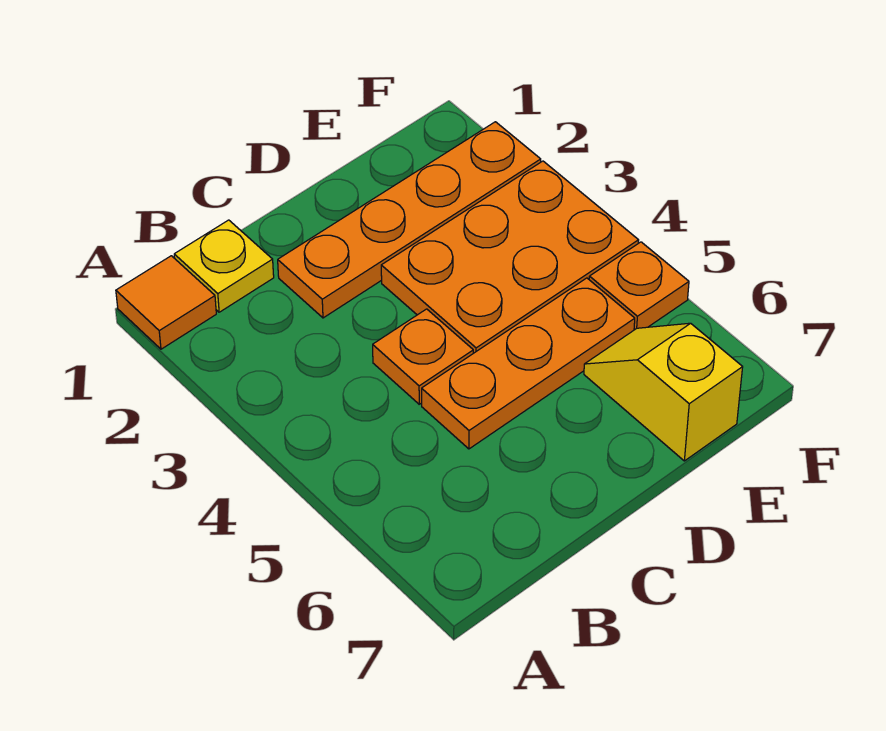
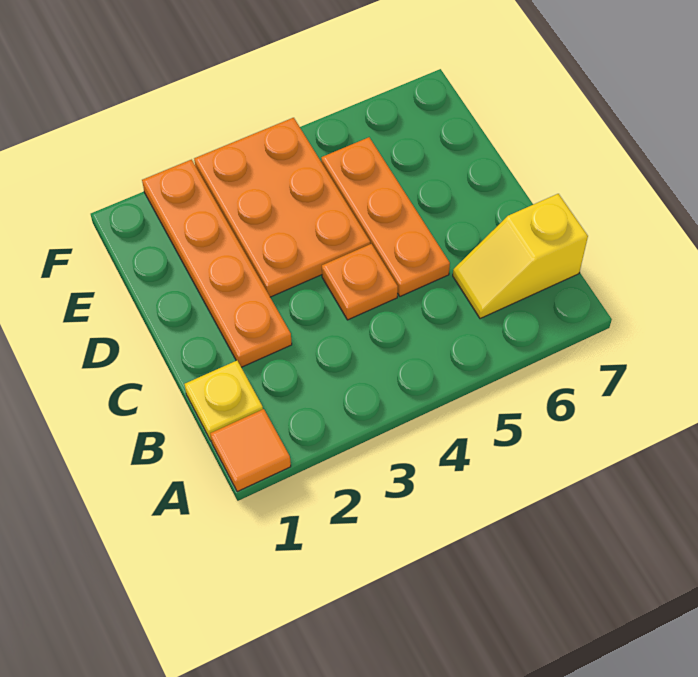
yellow 1x2 slope [584,323,743,461] -> yellow 1x2 slope moved to [453,194,588,319]
orange 1x1 plate [589,242,689,330] -> none

